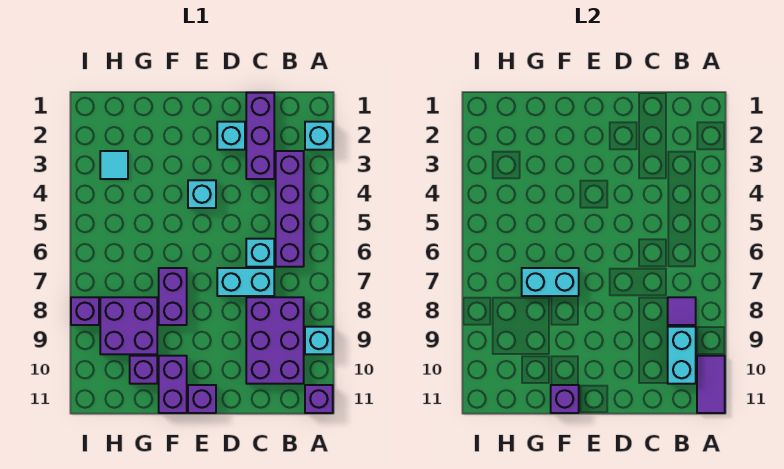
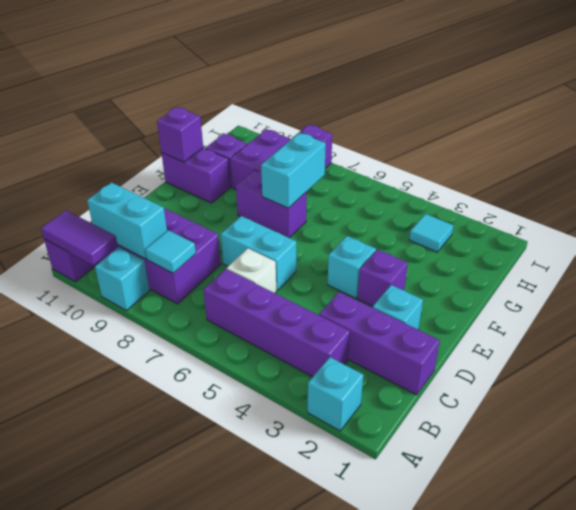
purple 1x1 tile [668,297,696,325] -> cyan 1x1 tile [145,230,196,273]
cyan 1x1 brick [246,239,274,267] -> white 1x1 brick [227,248,276,293]
cyan 1x2 brick [217,268,274,296] -> cyan 1x2 brick turned to [221,216,296,290]
purple 1x1 brick [188,385,216,413] -> purple 1x1 brick moved to [358,249,408,307]

